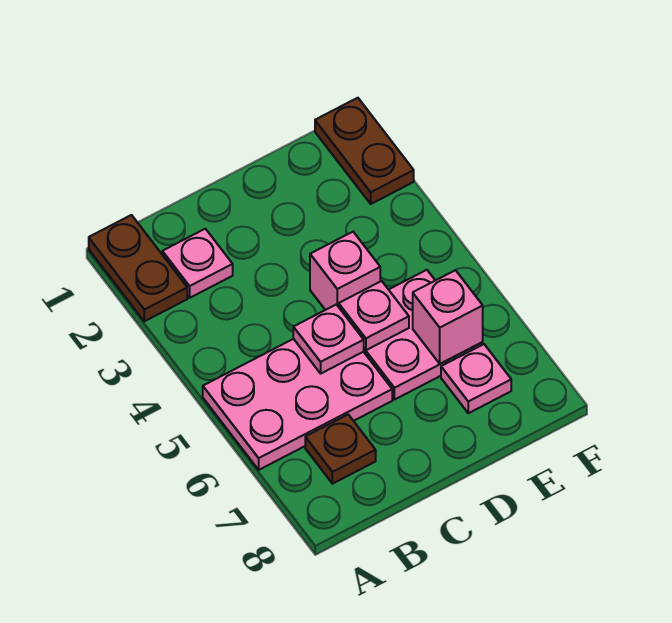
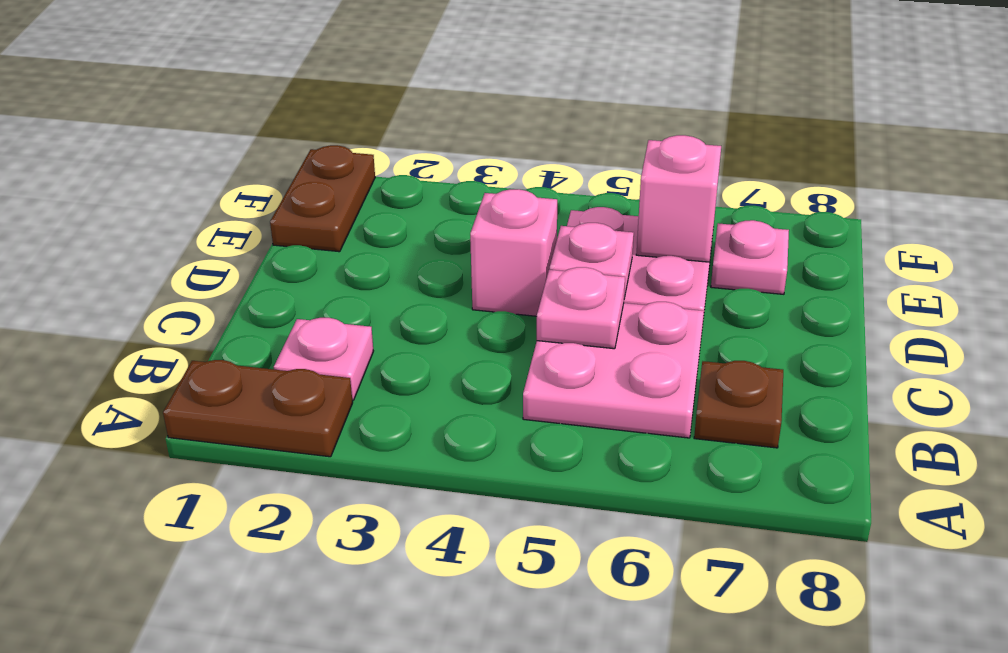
pink 2x3 plate [203,339,392,470] -> pink 2x2 plate [523,302,704,438]
brown 1x2 plate [315,98,414,204] -> brown 1x2 plate turned to [270,145,375,252]

